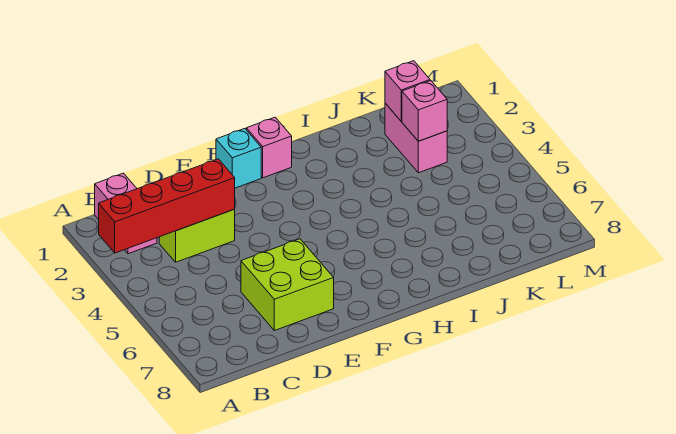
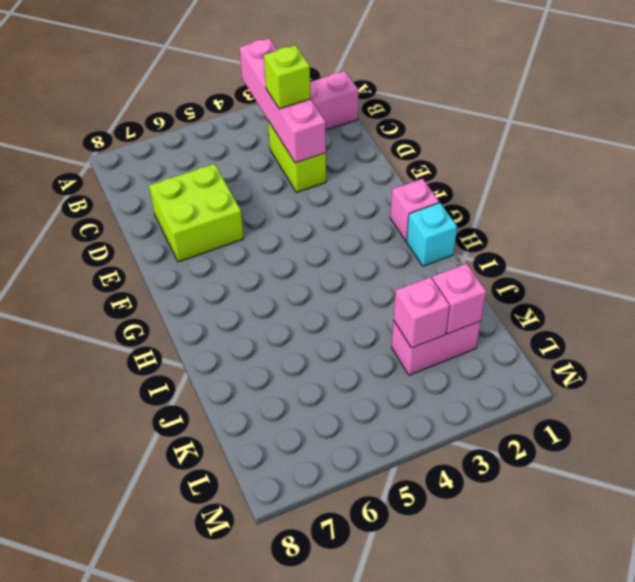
red 1x4 brick [99,159,235,253] -> pink 1x4 brick [239,38,326,163]
none -> lime 1x1 brick [264,45,311,109]
cyan 1x1 brick [216,129,261,188] -> cyan 1x1 brick moved to [407,203,457,266]

